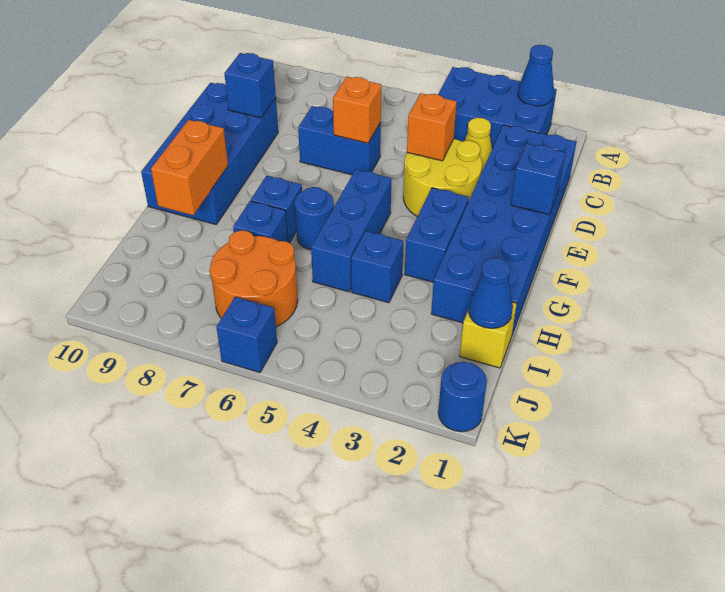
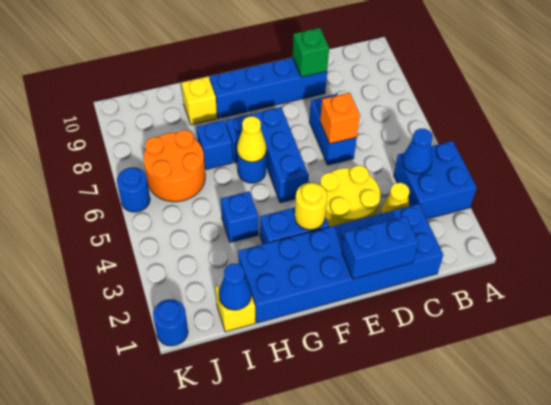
blue 2x3 brick [438,67,557,149] -> blue 2x2 brick [394,141,477,219]
blue 1x1 cone [518,45,554,106] -> blue 1x1 cone moved to [402,129,432,174]
orange 1x1 brick [407,93,457,161] -> none
blue 2x4 brick [141,83,278,225] -> blue 1x4 brick [210,57,327,118]
blue 1x1 brick [224,53,276,118] -> green 1x1 brick [293,28,329,77]
blue 1x1 brick [511,143,565,215] -> blue 1x2 brick [342,217,418,279]
none -> yellow 1x1 round brick [295,183,327,230]
blue 1x3 brick [311,169,391,292] -> blue 1x3 brick turned to [254,107,309,203]
none -> yellow 1x1 cone [237,116,266,162]
orange 1x2 brick [151,120,228,215] -> none
none -> yellow 1x1 brick [182,77,217,125]
blue 1x1 brick [217,297,277,373] -> blue 1x1 round brick [117,167,150,212]

